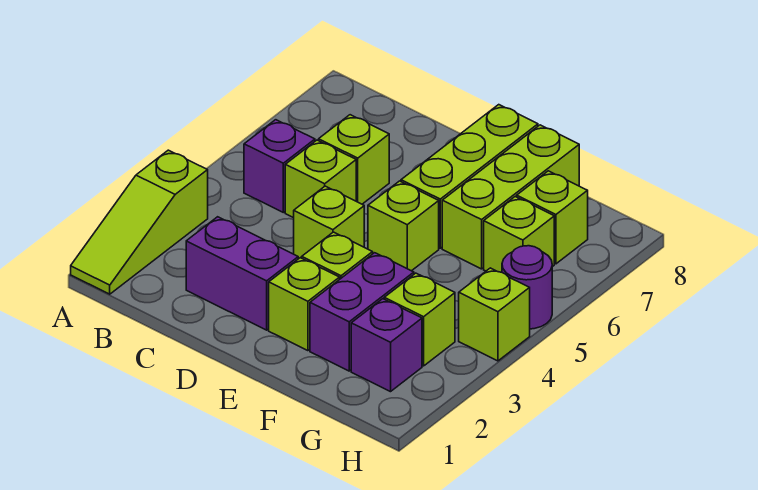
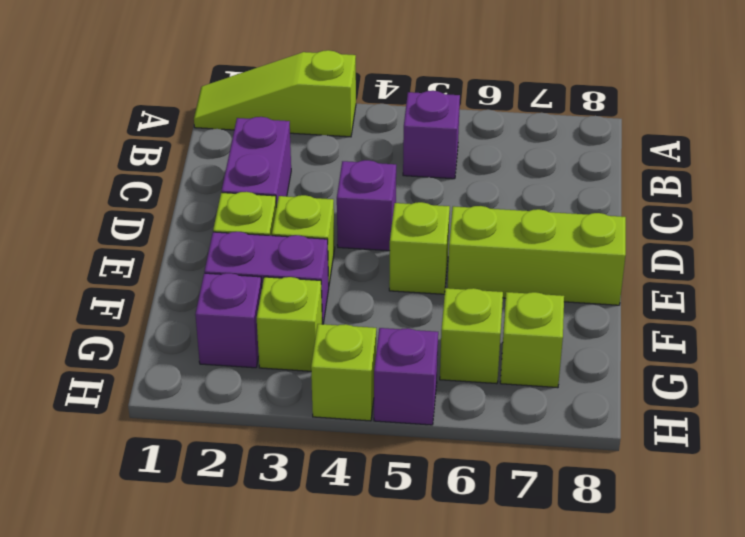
lime 1x1 brick [285,140,356,218] -> none
lime 1x1 brick [319,115,389,204] -> none
lime 1x1 brick [294,186,364,259] -> purple 1x1 brick [337,160,396,251]
lime 1x3 brick [442,125,579,269] -> none
purple 1x1 round brick [502,246,552,329] -> purple 1x1 brick [374,328,438,425]

